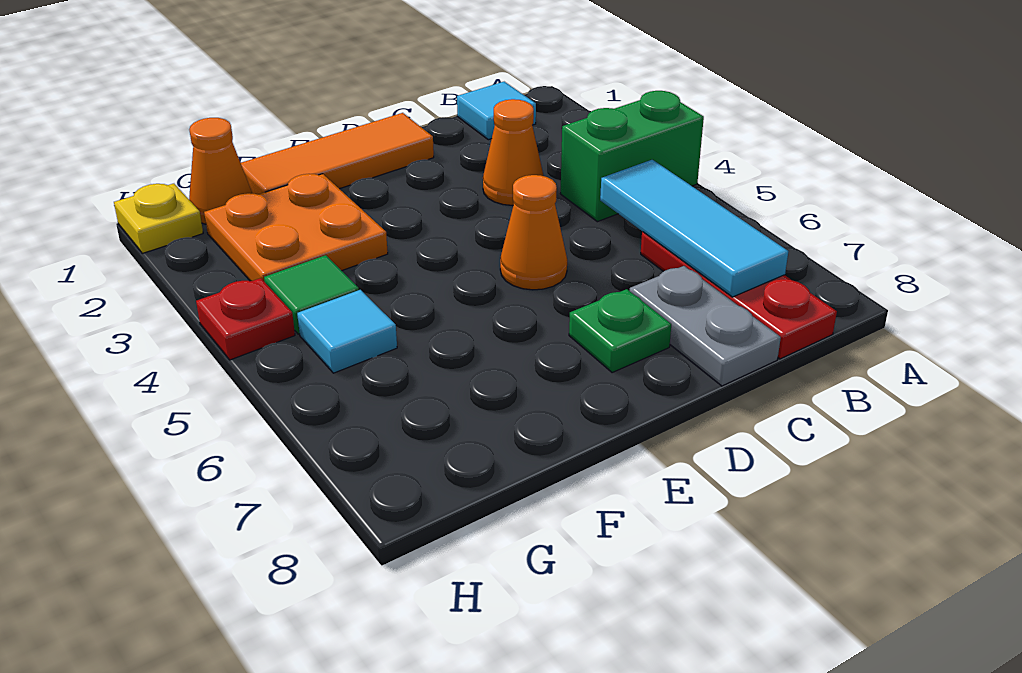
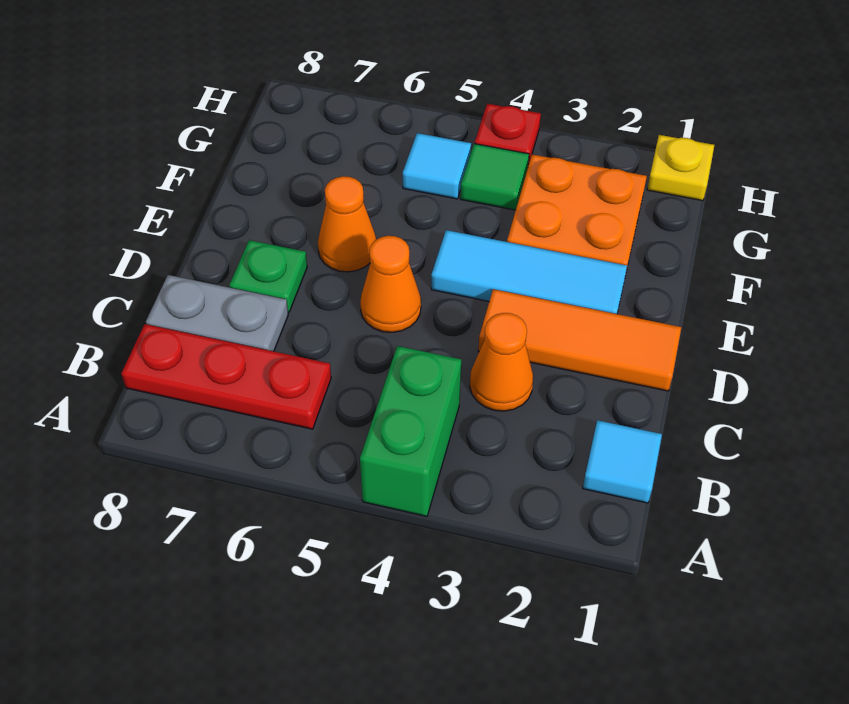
cyan 1x3 tile [600,160,788,297] -> cyan 1x3 tile moved to [431,230,627,314]
orange 1x3 tile [241,113,434,195] -> orange 1x3 tile turned to [478,289,681,391]
orange 1x1 cone [189,118,252,224] -> orange 1x1 cone moved to [318,176,376,272]

